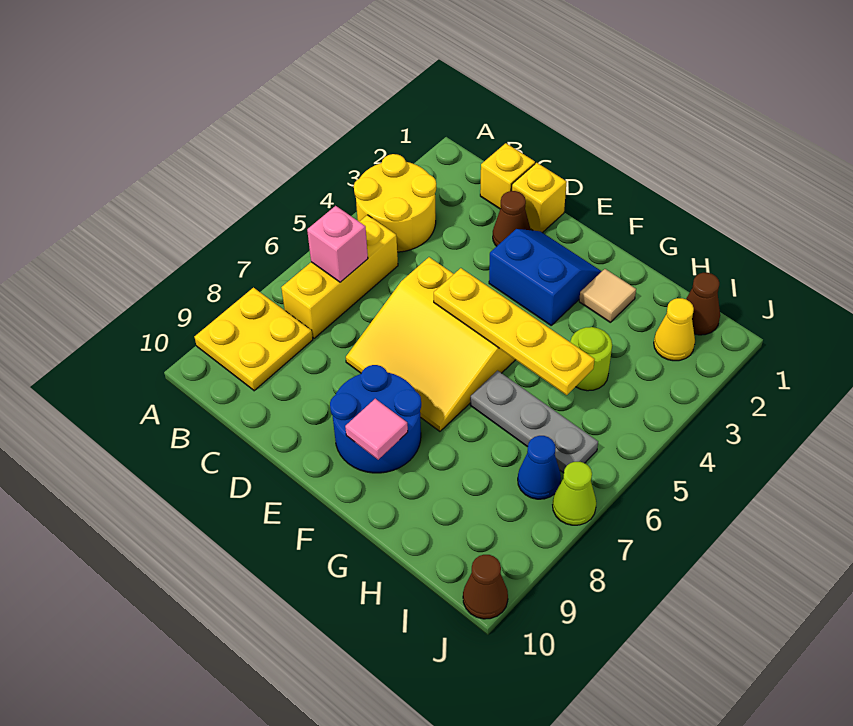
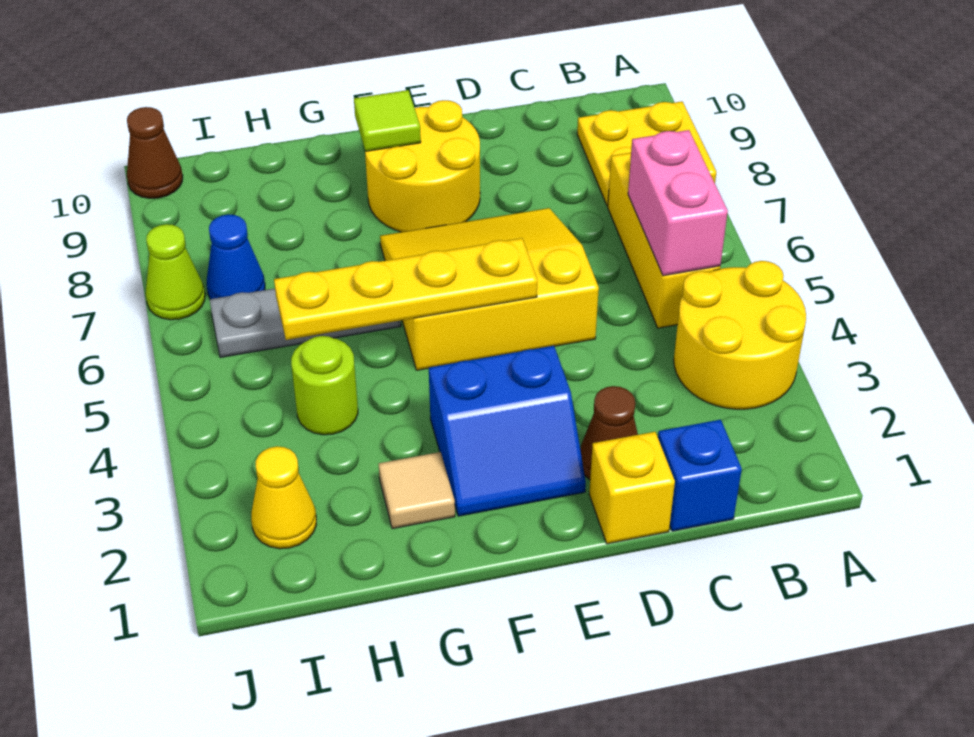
pink 1x1 brick [307,206,368,282] -> pink 1x2 brick [628,130,728,276]
yellow 1x1 brick [480,143,535,209] -> blue 1x1 brick [658,420,742,531]
blue 2x2 round brick [330,365,421,473] -> yellow 2x2 round brick [365,100,480,232]
pink 1x1 tile [345,399,408,460] -> lime 1x1 tile [354,90,421,151]
brown 1x1 cone [686,273,720,335] -> none

